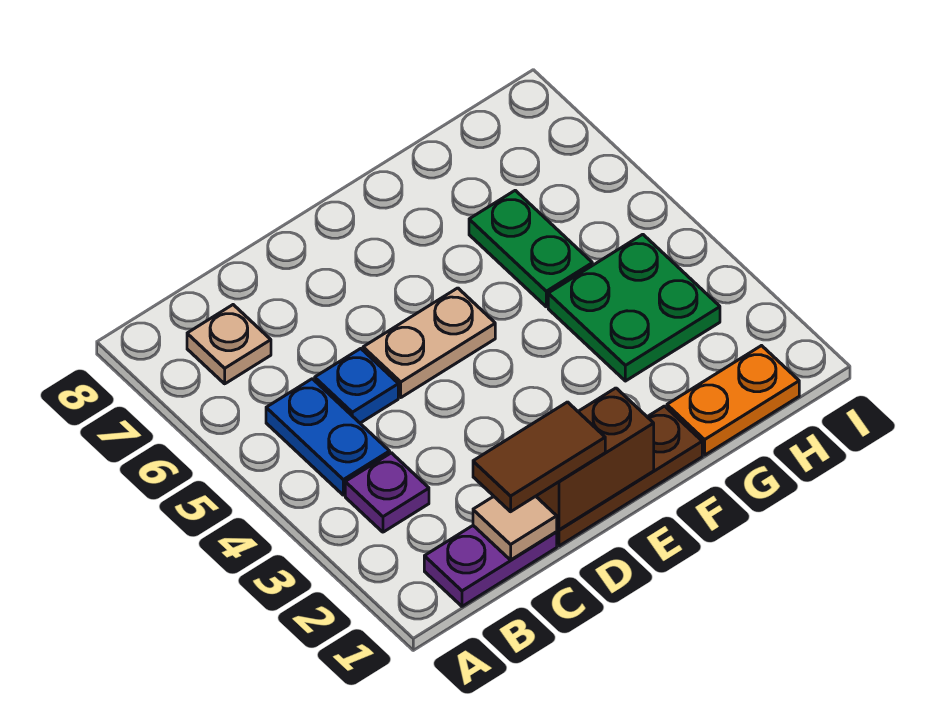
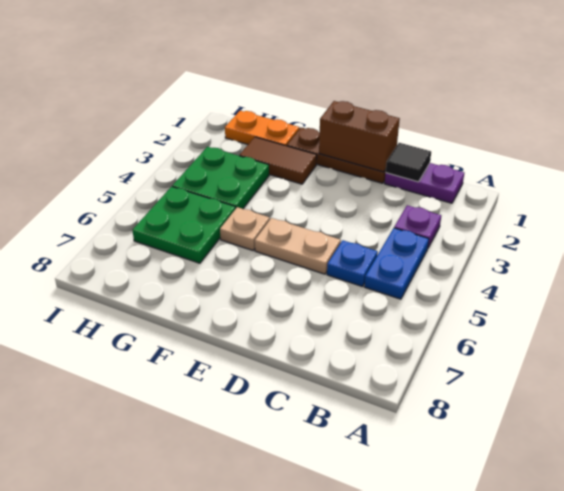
tan 1x1 plate [187,305,271,384] -> tan 1x1 plate moved to [220,207,270,250]
tan 1x1 tile [473,496,557,560] -> black 1x1 tile [386,143,431,182]
brown 1x2 tile [473,402,605,512] -> brown 1x2 tile moved to [239,137,317,184]
green 1x2 plate [469,190,592,307] -> green 2x2 plate [132,187,236,263]

